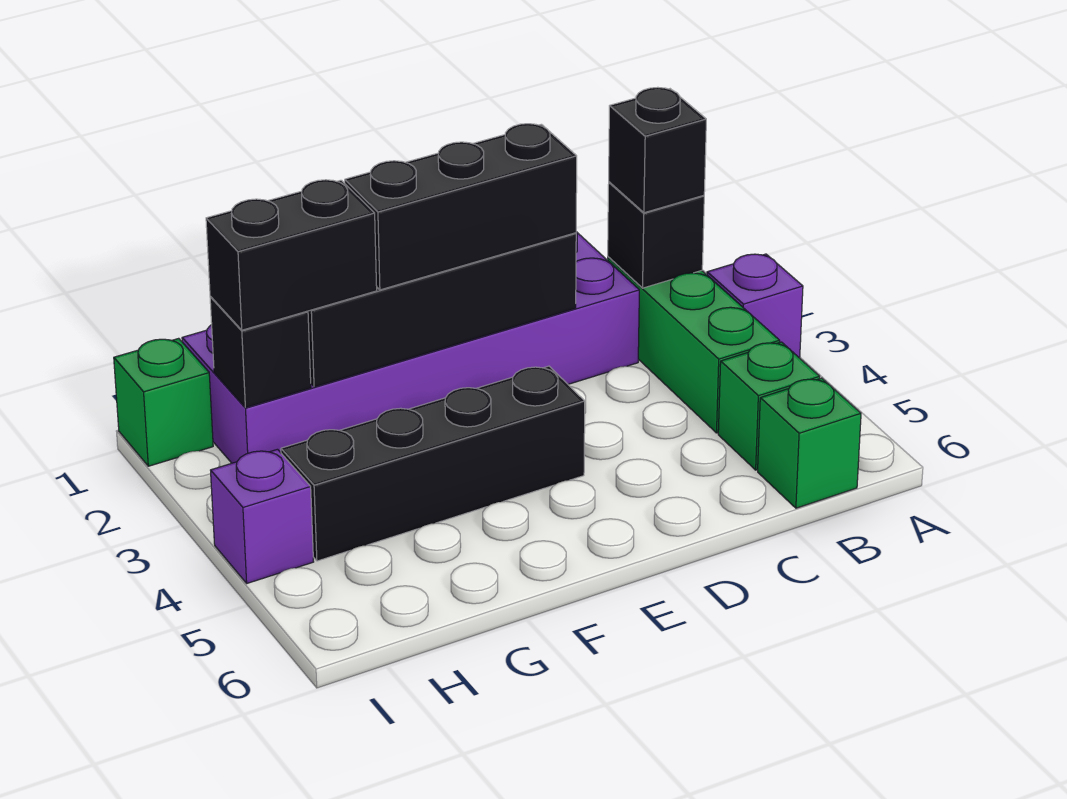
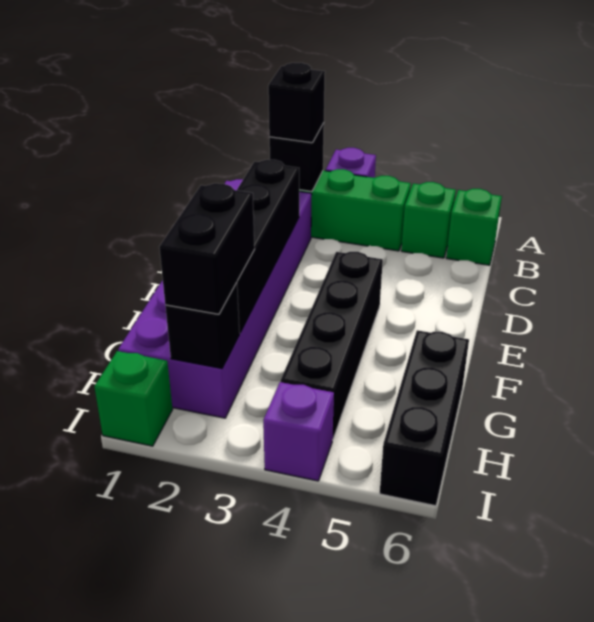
black 1x3 brick [345,124,577,290] -> black 1x3 brick moved to [380,330,469,506]

